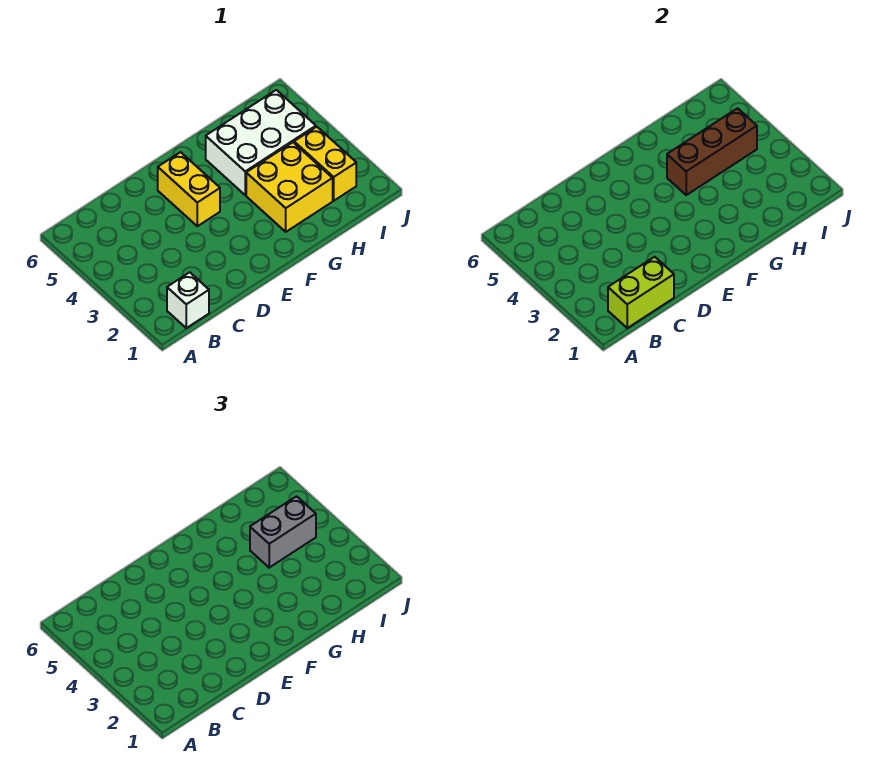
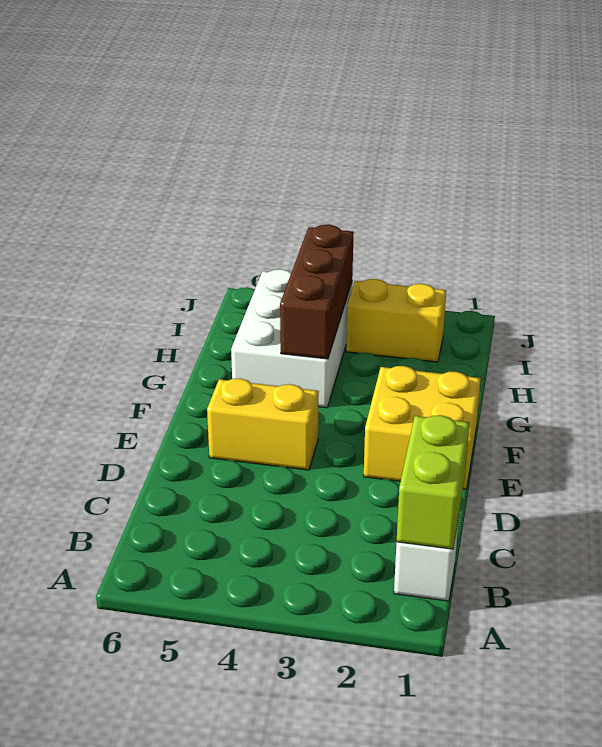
yellow 2x2 brick [246,142,333,232] -> yellow 2x2 brick moved to [364,366,481,489]
grey 1x2 brick [250,496,316,568] -> none

